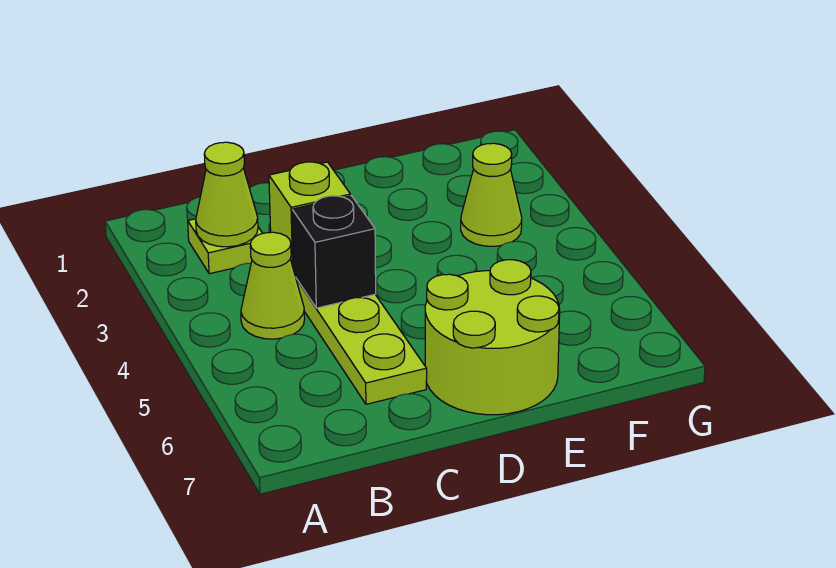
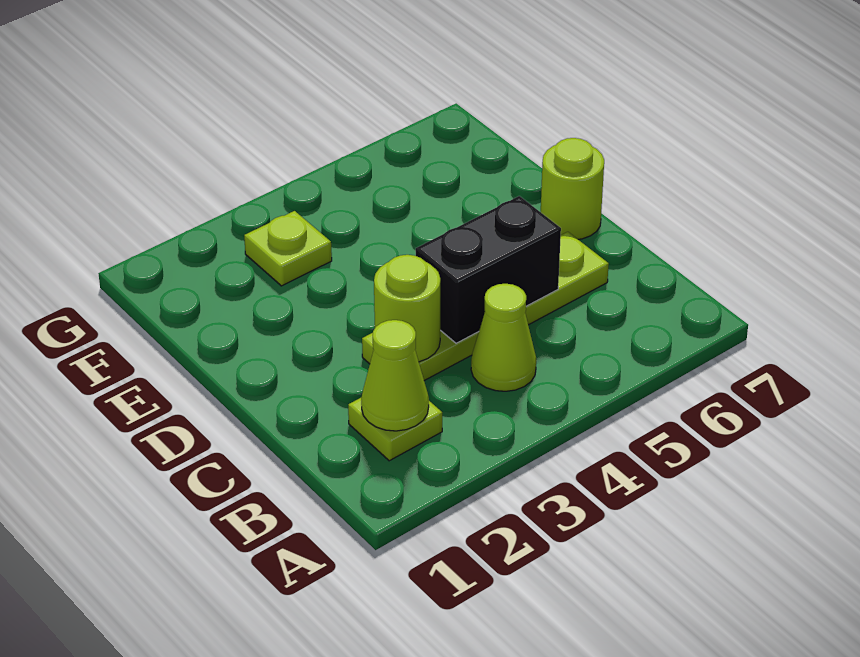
lime 1x1 brick [269,162,350,270] -> lime 1x1 round brick [374,255,440,362]
black 1x1 brick [292,196,376,308] -> black 1x2 brick [416,196,561,343]
lime 2x2 round brick [425,260,560,415] -> lime 1x1 round brick [541,138,604,239]
lime 1x1 cone [461,143,522,246] -> lime 1x1 plate [244,211,332,286]

